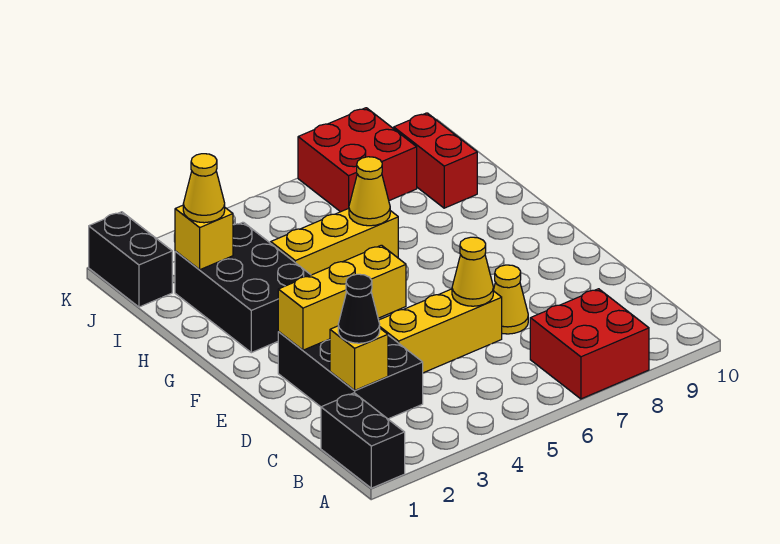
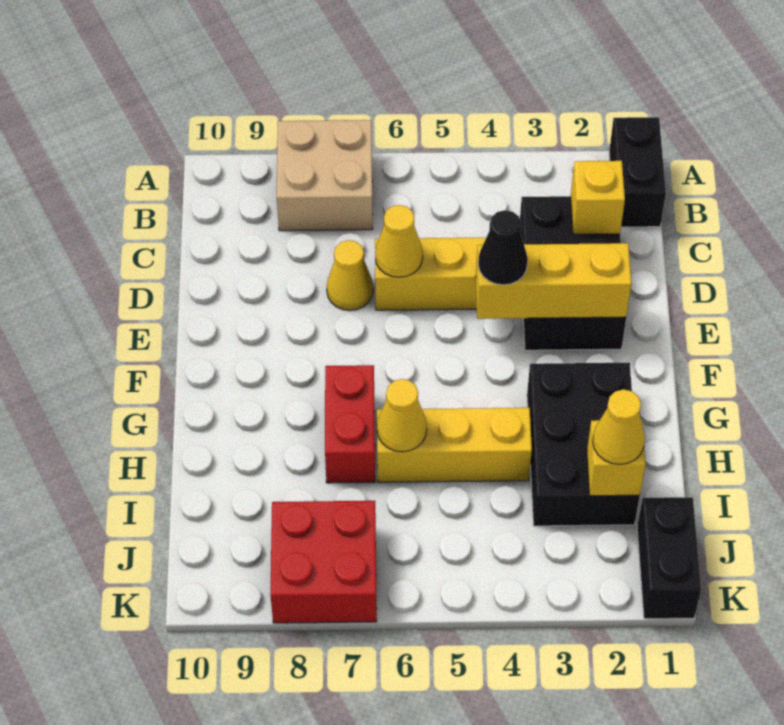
red 2x2 brick [530,289,649,399] -> tan 2x2 brick [277,120,373,231]
black 1x1 cone [338,274,380,343] -> black 1x1 cone moved to [478,210,528,285]
red 1x2 brick [394,113,477,208] -> red 1x2 brick moved to [325,365,375,483]

